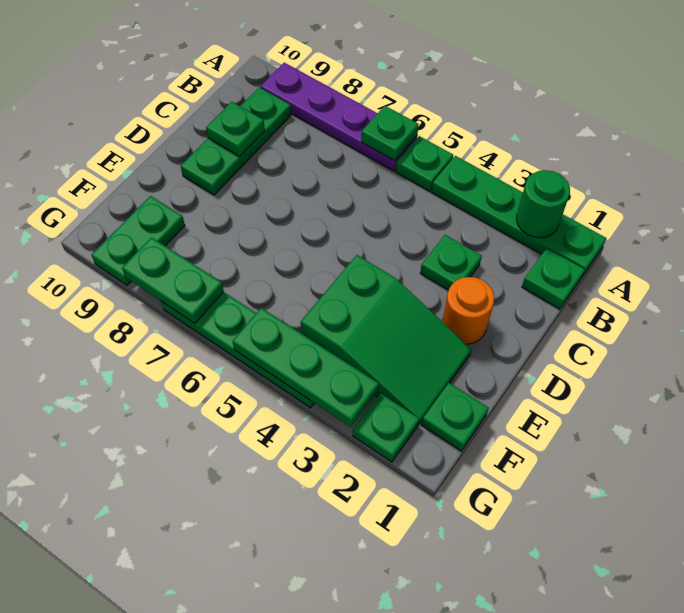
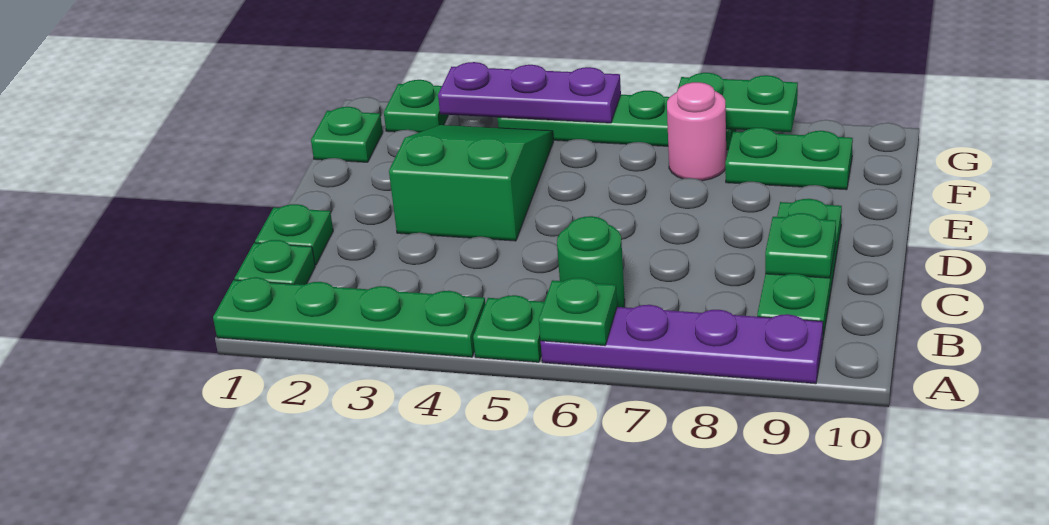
green 1x1 round brick [516,170,570,238] -> green 1x1 round brick moved to [557,216,625,307]
green 1x1 plate [420,235,482,290] -> green 1x1 plate moved to [255,204,333,265]
orange 1x1 round brick [443,277,494,344] -> none
green 2x3 slope [301,255,472,424] -> green 2x3 slope turned to [389,125,553,241]
none -> pink 1x1 round brick [667,82,726,181]
green 1x2 plate [91,196,185,285] -> green 1x2 plate turned to [725,128,853,190]
green 1x3 plate [232,308,379,427] -> purple 1x3 plate [438,62,621,123]

